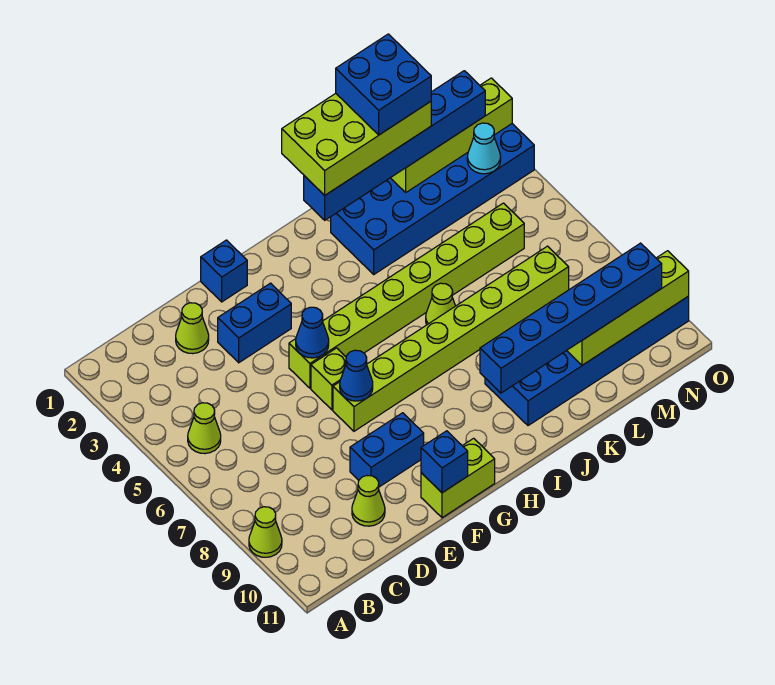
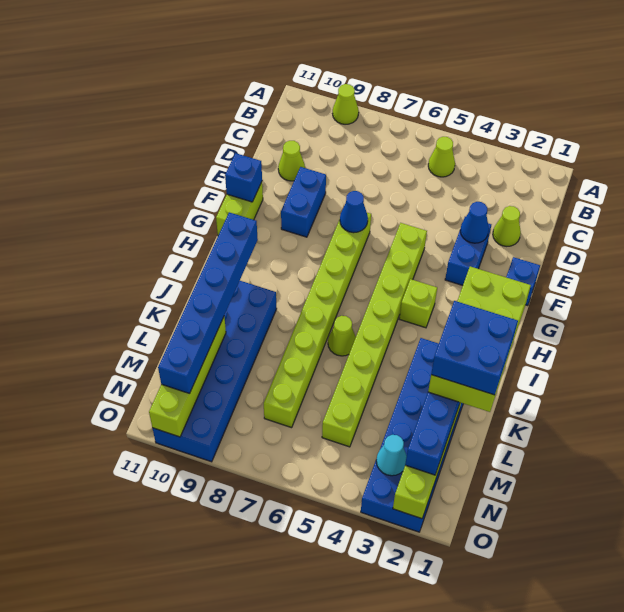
blue 1x1 cone [296,307,329,358] -> blue 1x1 cone moved to [460,202,489,243]
lime 1x1 brick [311,348,346,410] -> lime 1x1 brick moved to [399,279,437,328]

